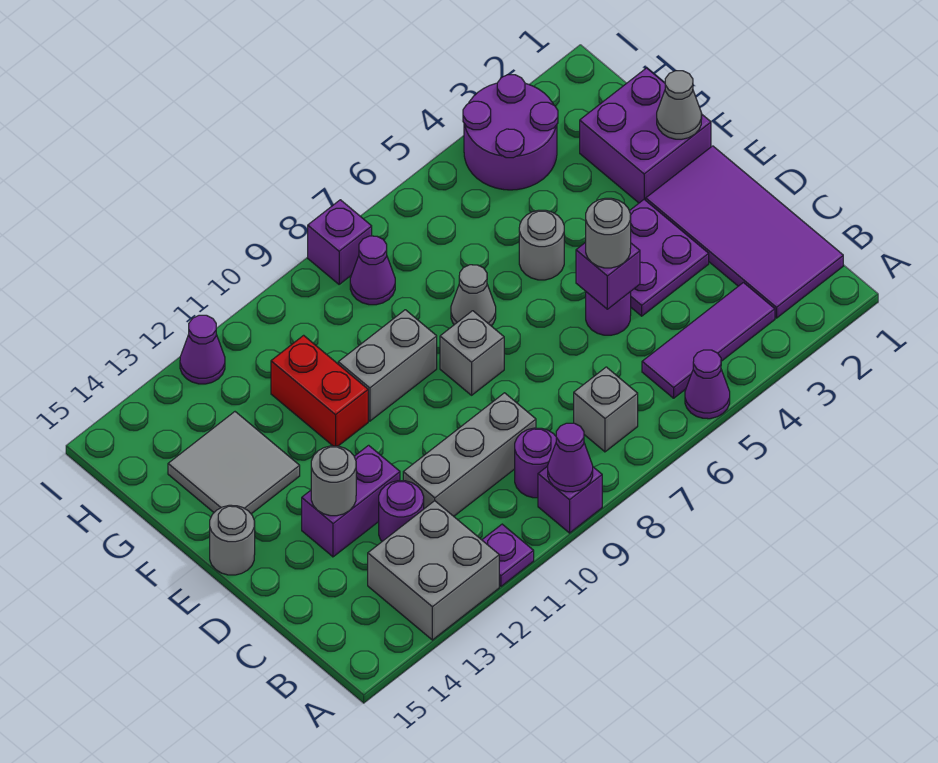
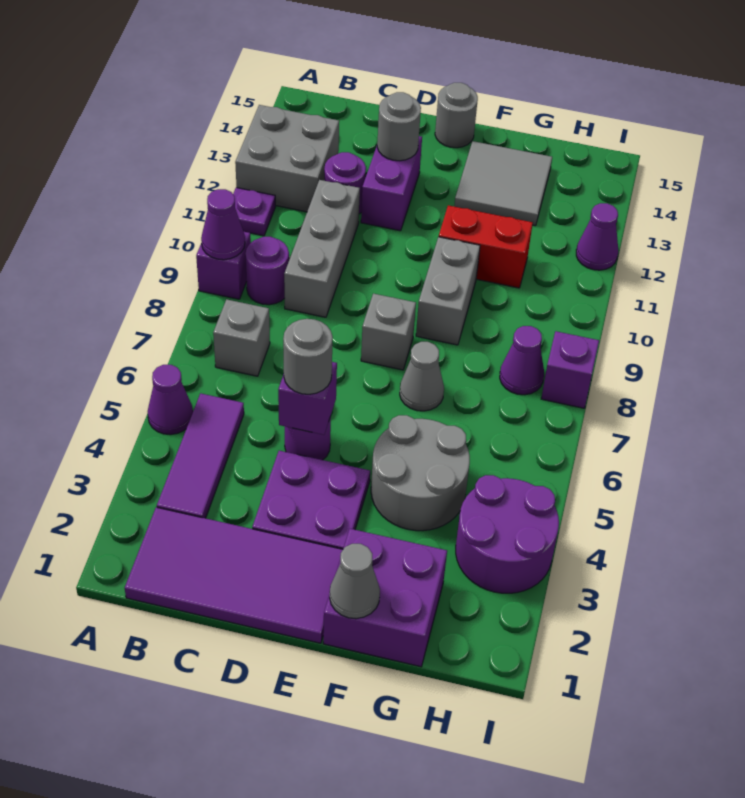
grey 1x1 round brick [519,210,564,280] -> grey 2x2 round brick [371,415,470,531]

